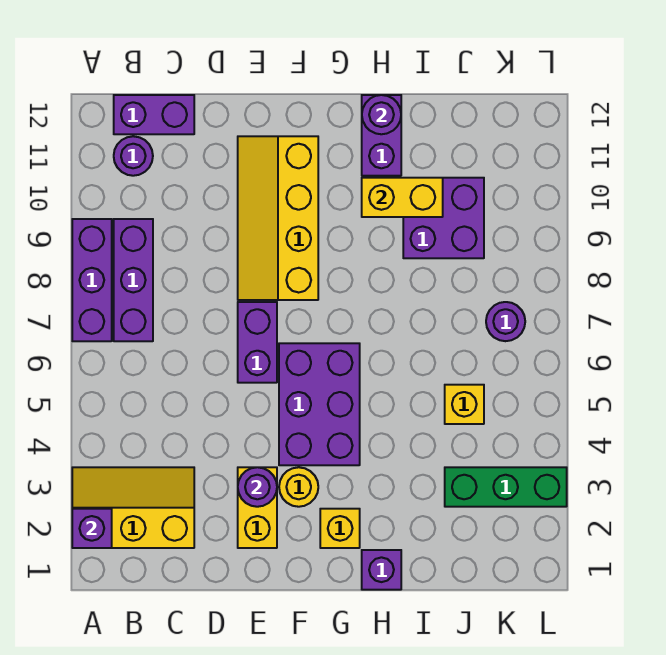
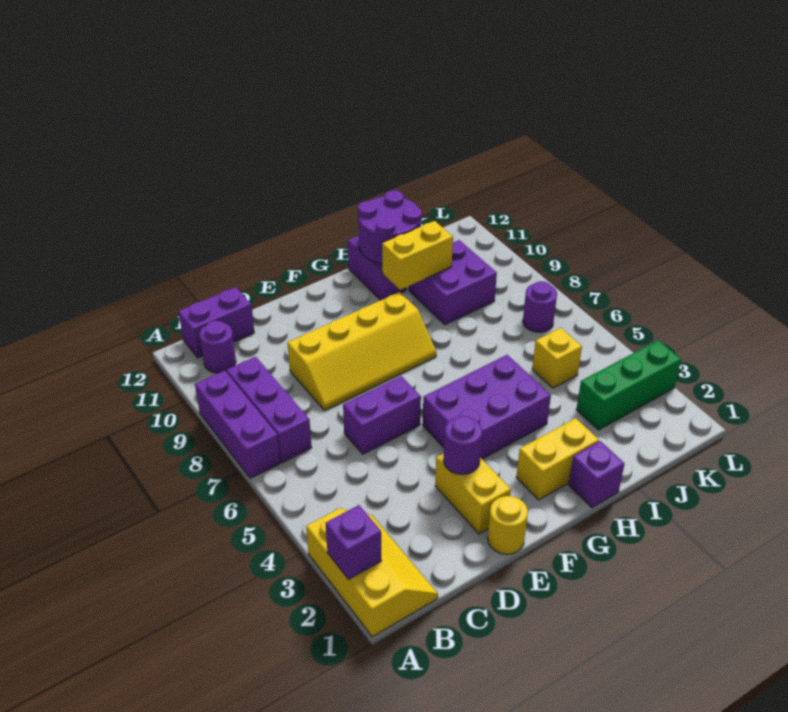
yellow 2x3 slope [72,467,194,548] -> yellow 2x3 slope turned to [306,509,438,637]
purple 1x2 brick [238,302,277,383] -> purple 1x2 brick turned to [343,376,421,454]
yellow 2x4 slope [238,136,318,300] -> yellow 2x4 slope turned to [287,292,436,410]
yellow 1x1 round brick [279,467,318,507] -> yellow 1x1 round brick moved to [488,496,528,554]
purple 2x3 brick [279,343,360,465] -> purple 2x3 brick turned to [423,355,551,459]
yellow 1x1 brick [320,509,360,548] -> yellow 1x2 brick [516,418,599,500]
purple 1x1 round brick [362,95,401,134] -> purple 2x2 round brick [358,190,422,264]

